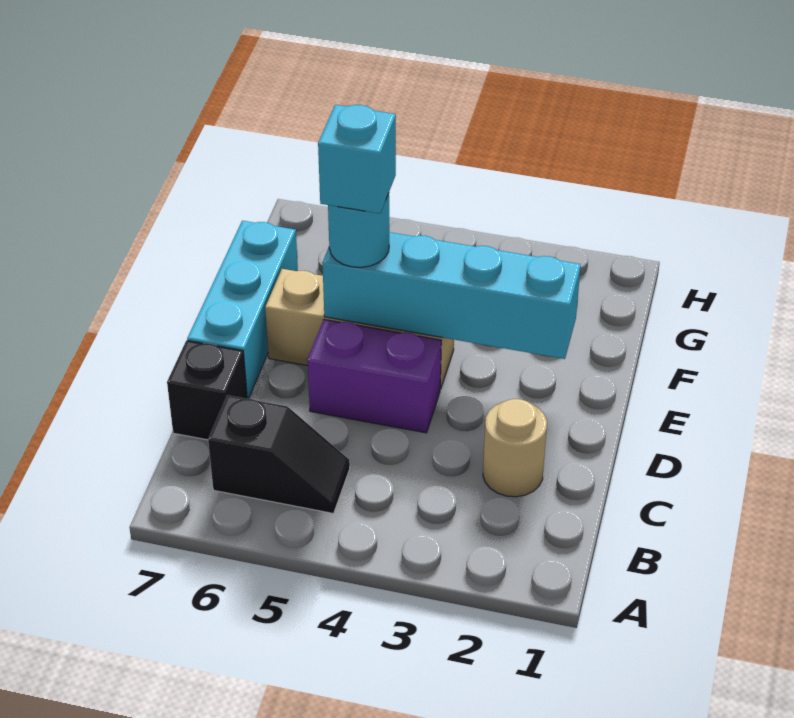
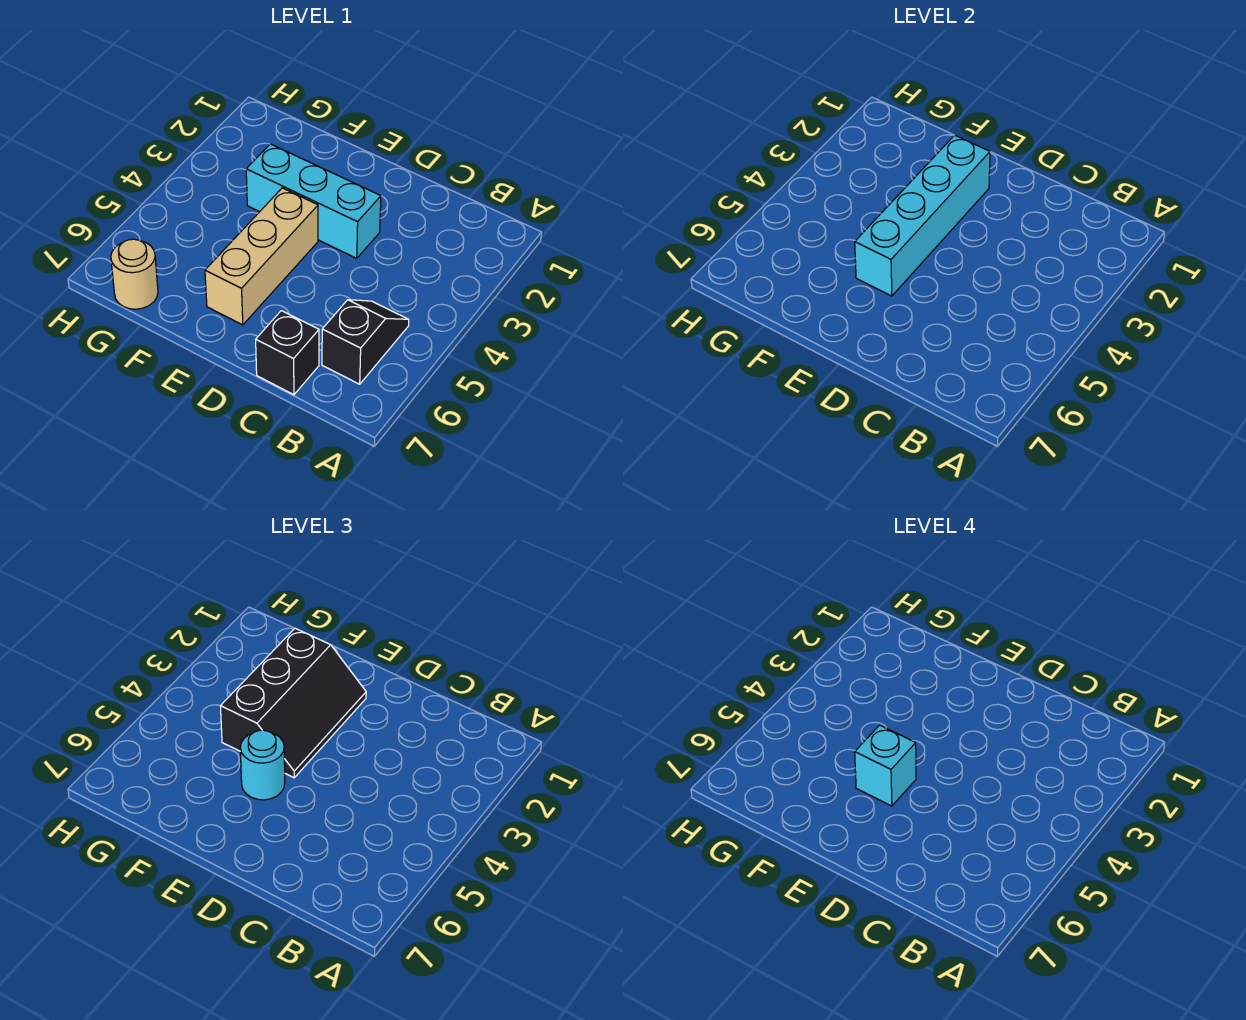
tan 1x1 round brick [483,399,547,497] -> tan 1x1 round brick moved to [111,239,158,309]
purple 1x2 brick [307,320,441,433] -> none
cyan 1x3 brick [187,221,298,399] -> cyan 1x3 brick moved to [246,144,381,258]
none -> black 2x3 slope [221,628,366,778]

